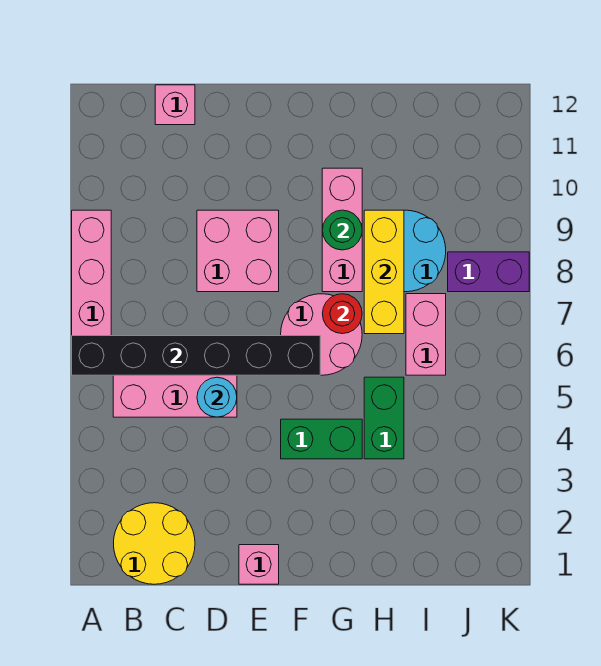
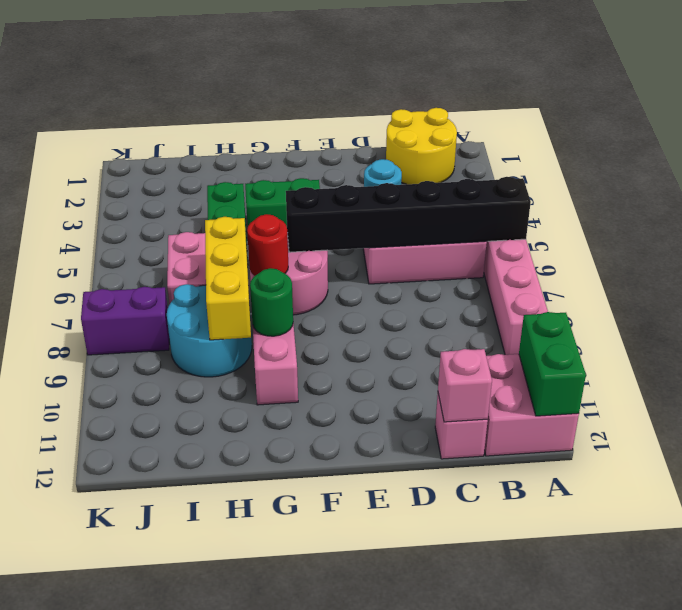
none -> green 1x2 brick [519,312,586,416]
pink 2x2 brick [197,210,279,292] -> pink 2x2 brick moved to [484,354,579,456]
pink 1x1 brick [239,545,279,584] -> pink 1x1 brick moved to [438,349,492,422]

